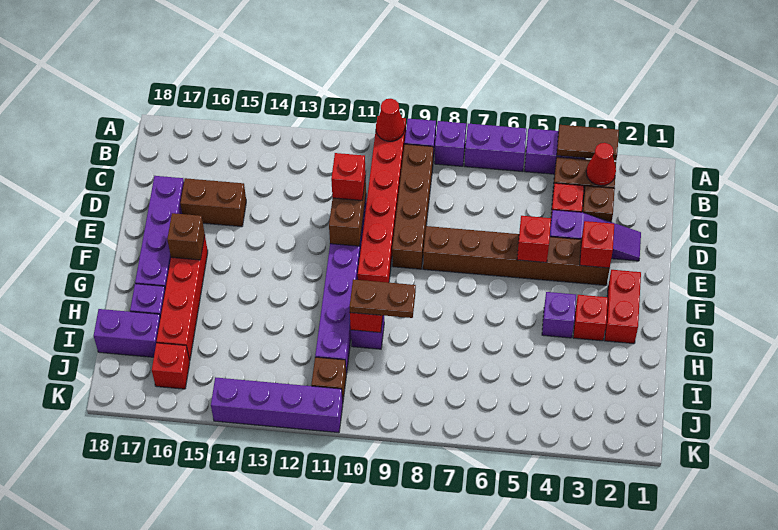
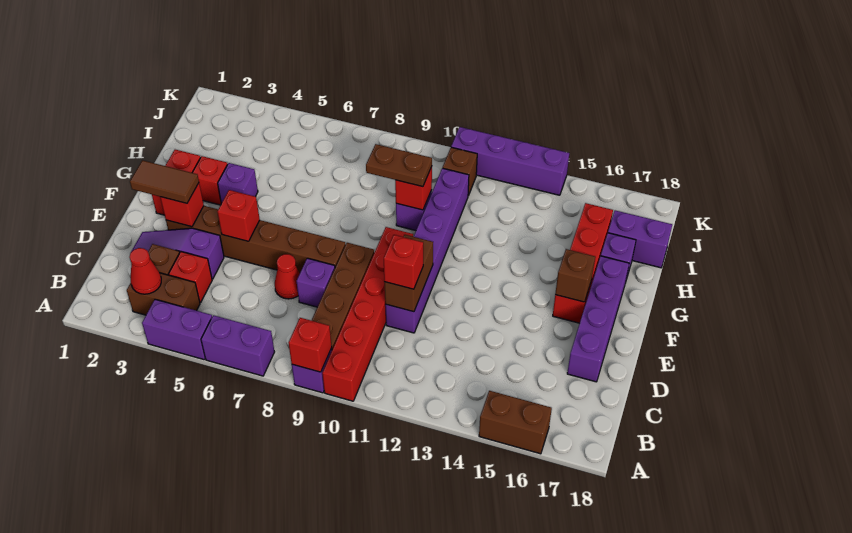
brown 1x2 tile [557,125,619,160] -> brown 1x2 tile moved to [130,160,199,203]
purple 1x1 brick [435,121,466,166] -> purple 1x1 brick moved to [297,258,335,307]
red 1x1 cone [376,99,405,141] -> red 1x1 cone moved to [274,254,300,299]
brown 1x2 brick [180,178,246,227] -> brown 1x2 brick moved to [479,391,552,454]
red 1x1 brick [152,343,190,389] -> red 1x1 brick moved to [289,318,332,372]

